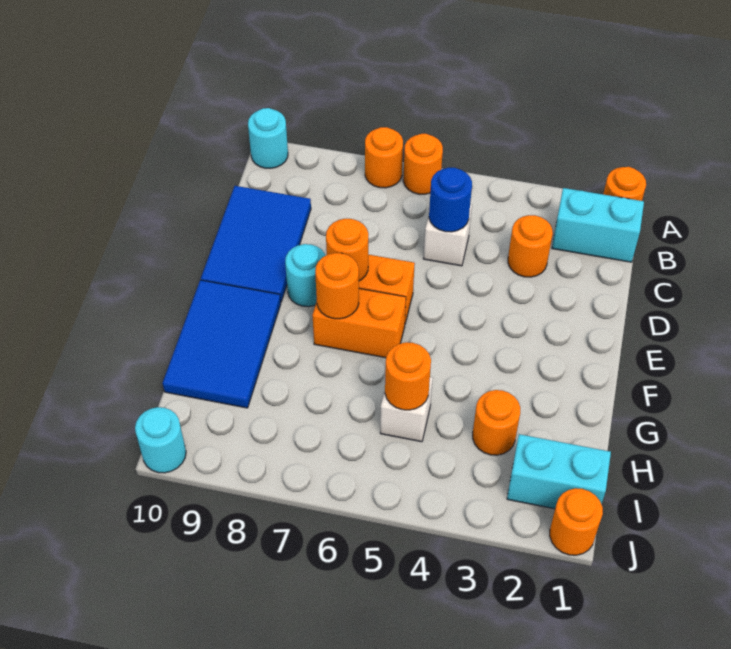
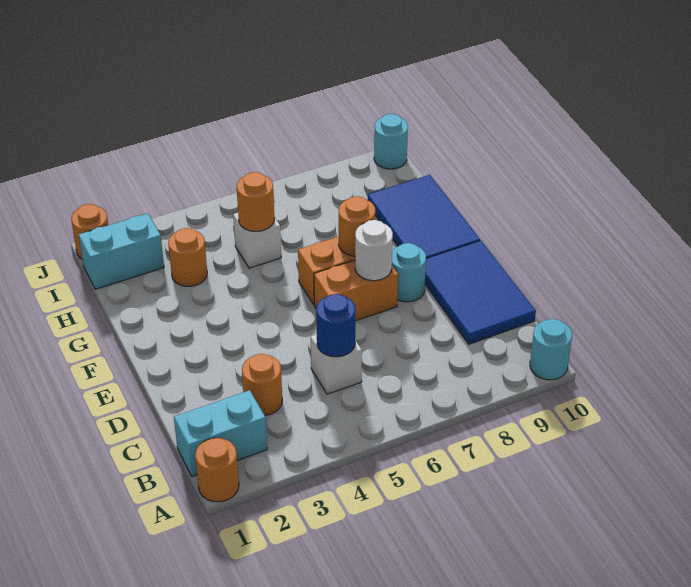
orange 1x1 round brick [403,134,443,194] -> none
orange 1x1 round brick [365,127,403,188] -> none
orange 1x1 round brick [326,219,368,281] -> white 1x1 round brick [355,220,393,281]

